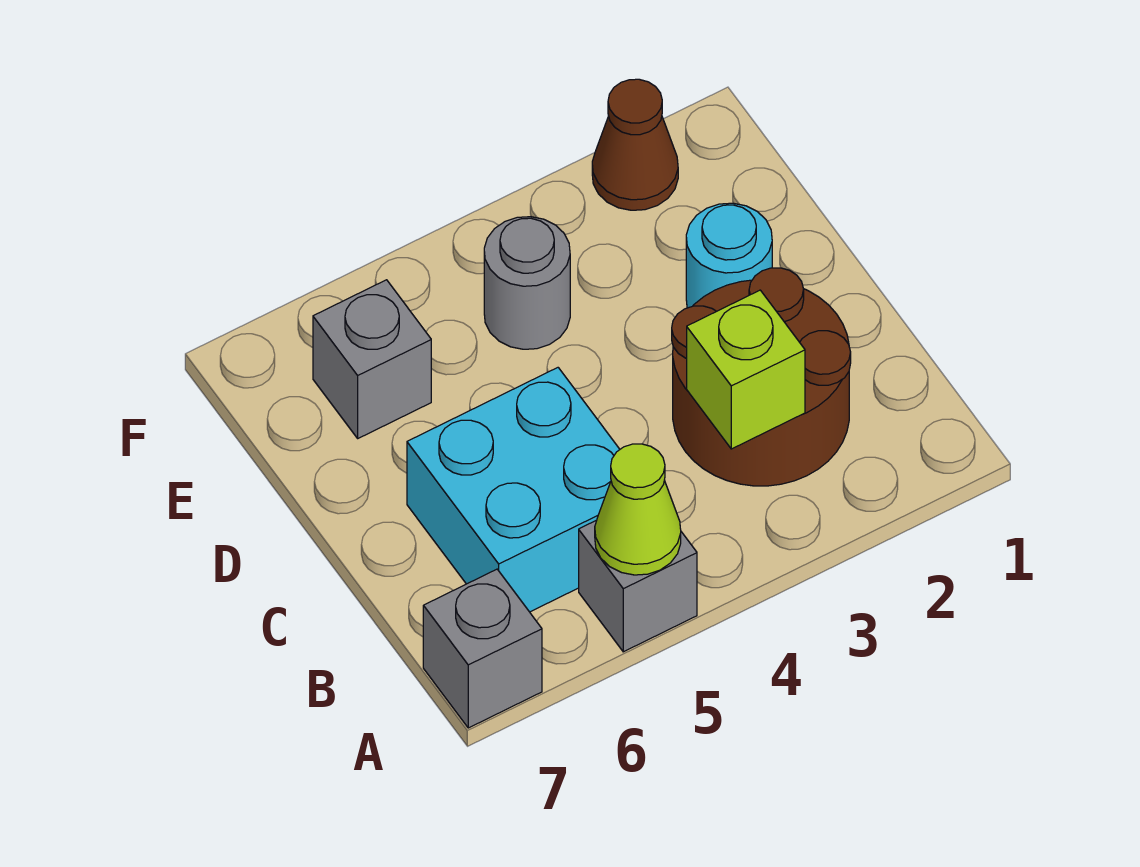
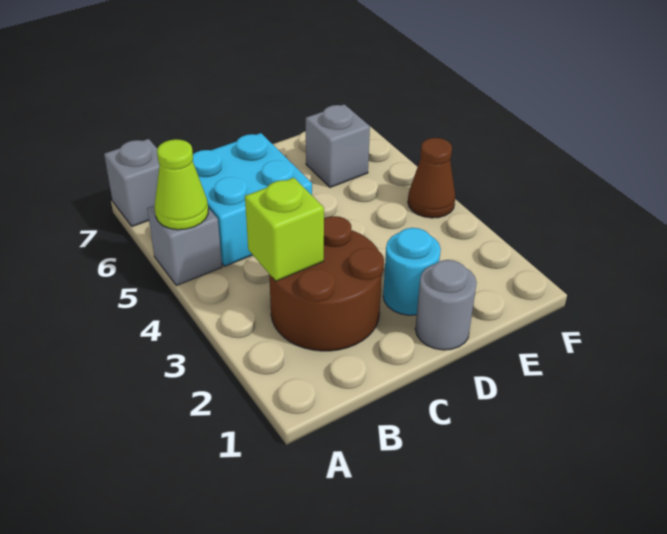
grey 1x1 round brick [484,217,570,349] -> grey 1x1 round brick moved to [415,260,477,350]
brown 1x1 cone [592,79,678,210] -> brown 1x1 cone moved to [408,138,455,218]

